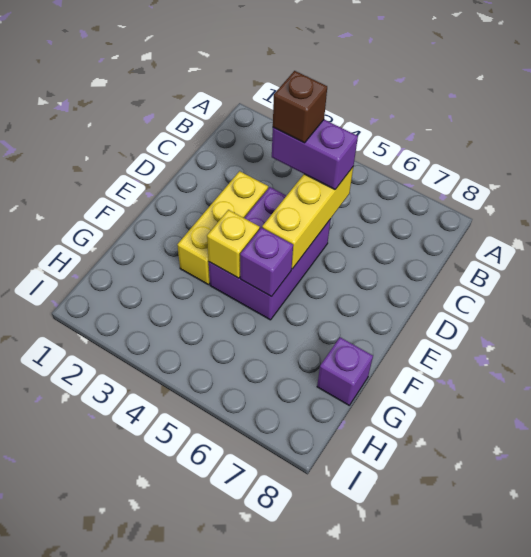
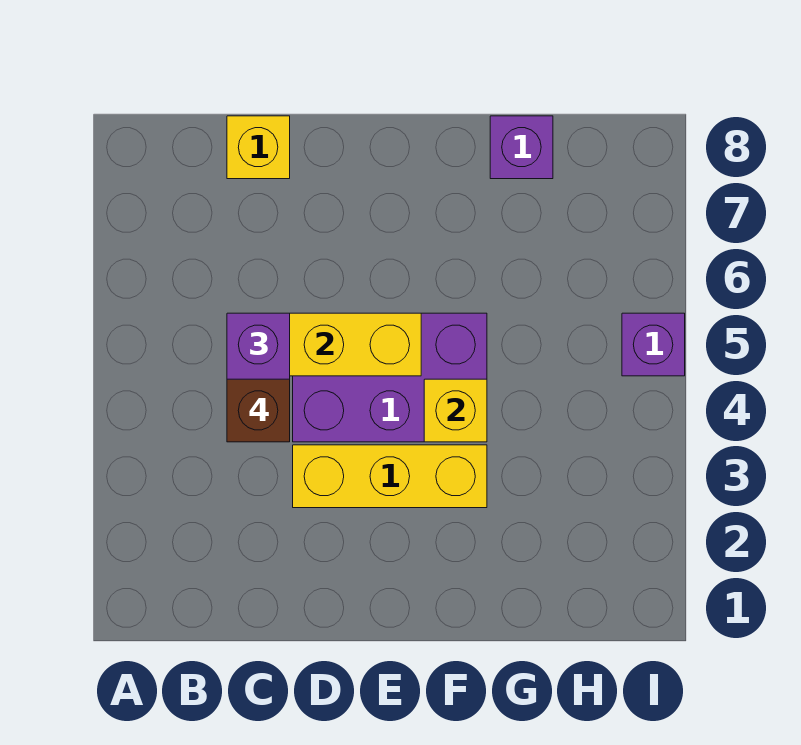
none -> yellow 1x1 brick [227,116,290,179]
purple 1x1 brick [240,228,293,297] -> purple 1x1 brick moved to [622,313,685,376]

